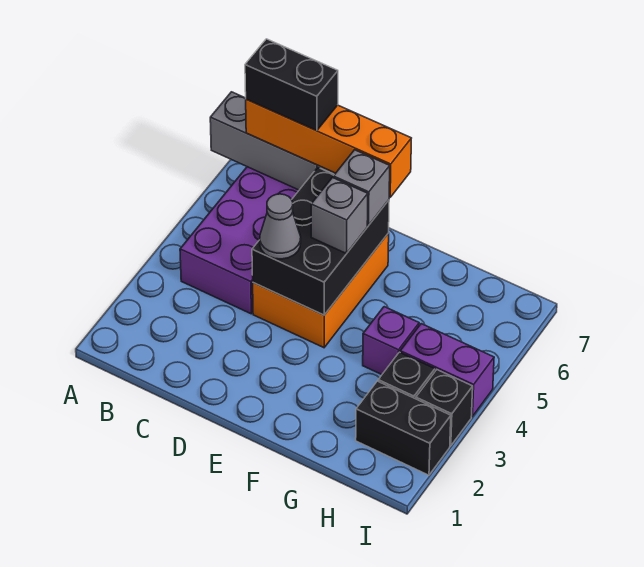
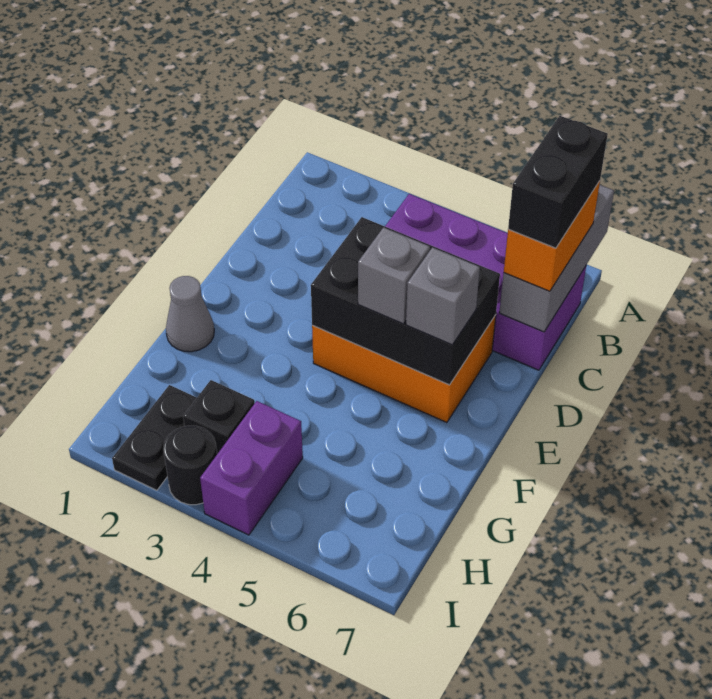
orange 1x4 brick [246,99,411,197] -> orange 1x2 brick [504,181,600,291]
grey 1x1 cone [260,194,301,259] -> grey 1x1 cone moved to [166,276,214,352]
purple 1x1 brick [363,307,419,375] -> none
black 1x2 brick [356,381,451,475] -> black 1x2 plate [112,385,197,490]
black 1x1 brick [416,370,473,446] -> black 1x1 round brick [163,426,217,505]

